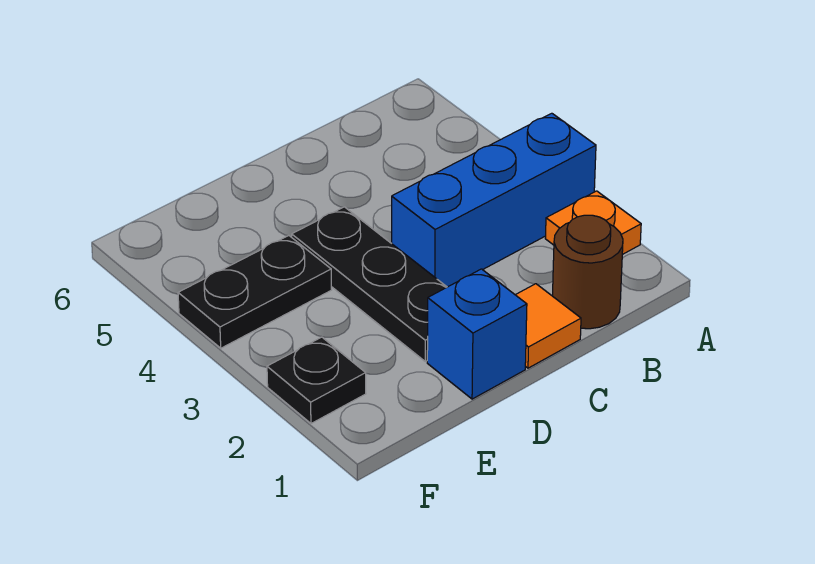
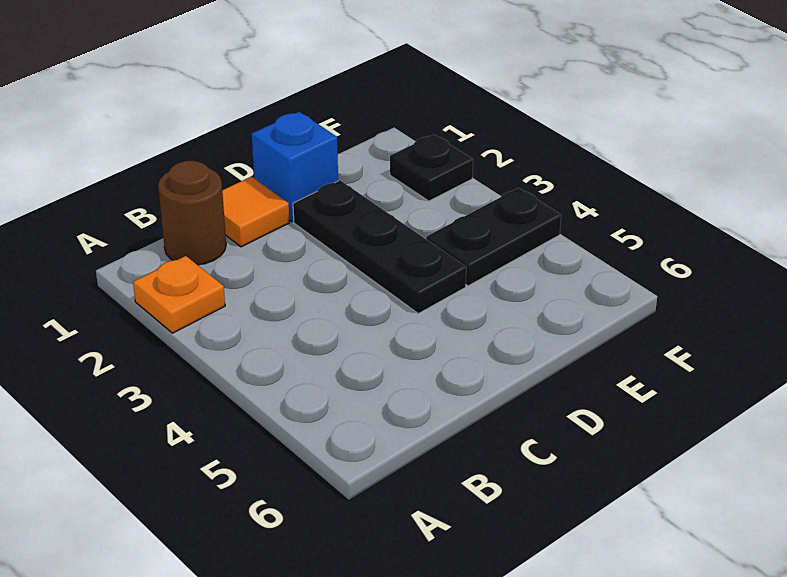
blue 1x3 brick [392,113,596,287] -> none

